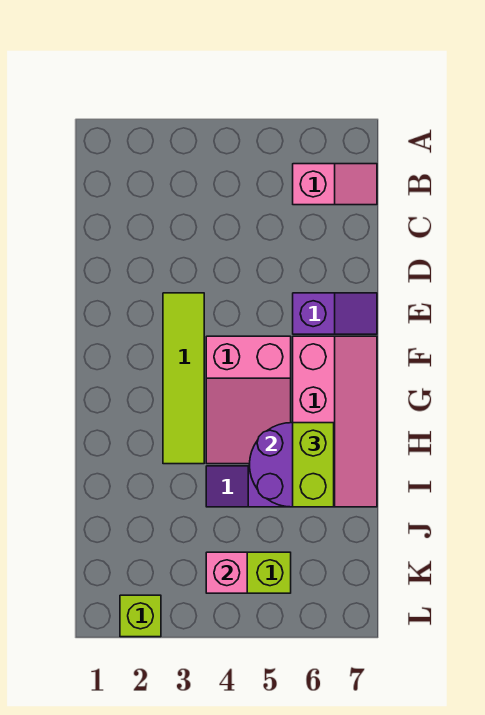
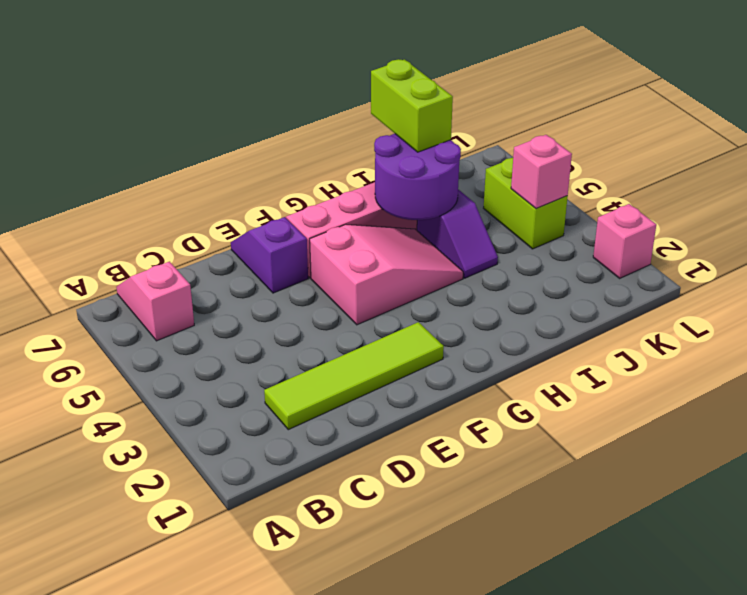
lime 1x4 tile [163,293,204,464] -> lime 1x4 tile moved to [264,322,444,430]
lime 1x2 brick [293,423,334,507] -> lime 1x2 brick turned to [371,59,453,152]
lime 1x1 brick [120,595,161,637] -> pink 1x1 brick [593,204,656,278]

